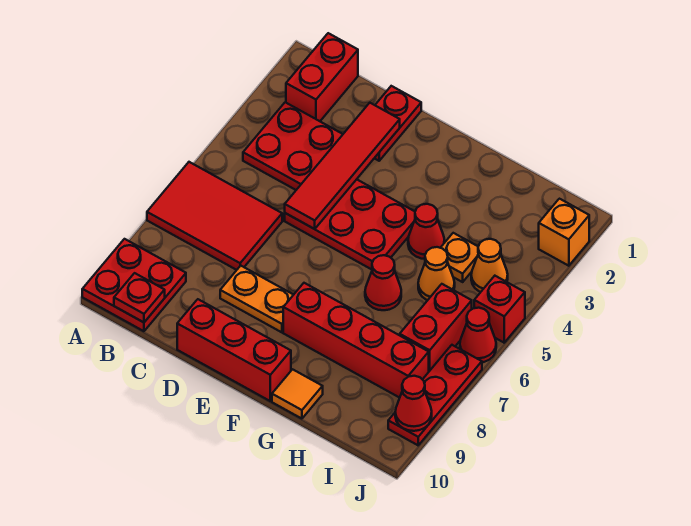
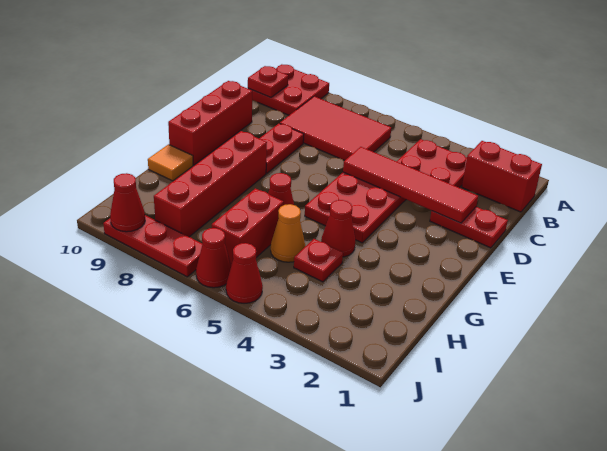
red 2x3 tile [147,162,282,270] -> red 2x3 tile turned to [280,96,391,161]
orange 1x2 plate [220,266,293,332] -> red 1x2 plate [259,123,304,173]
orange 1x1 plate [441,233,478,282] -> red 1x1 plate [294,239,343,282]
orange 1x1 cone [471,239,508,292] -> none
red 1x2 brick [400,284,472,371] -> red 1x2 brick turned to [212,188,283,266]
orange 1x1 brick [539,199,589,266] -> none
red 1x1 brick [474,276,525,343] -> red 1x1 cone [226,243,263,303]

